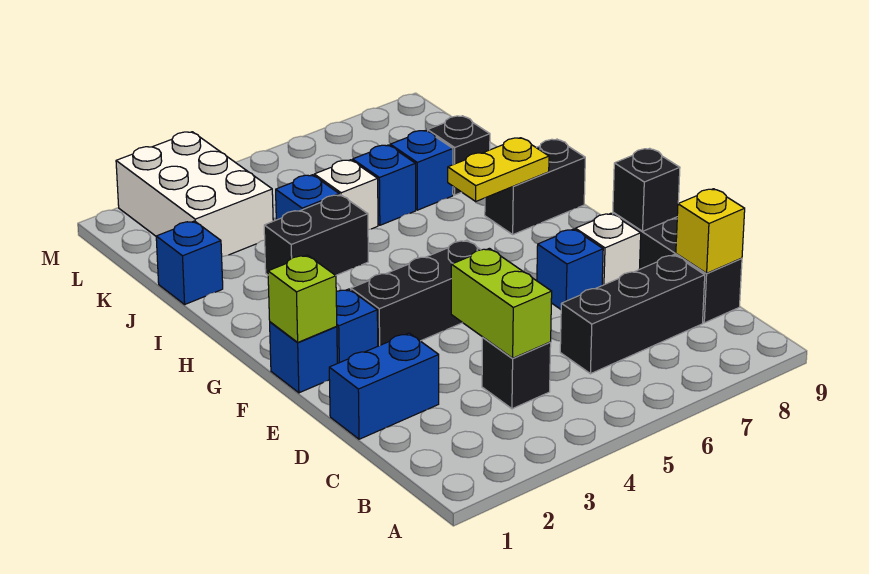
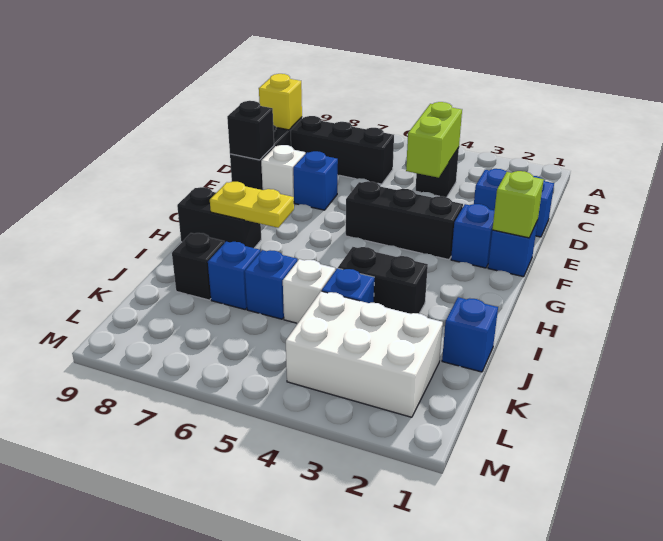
white 2x3 brick [116,132,273,256] -> white 2x3 brick turned to [286,291,443,417]

